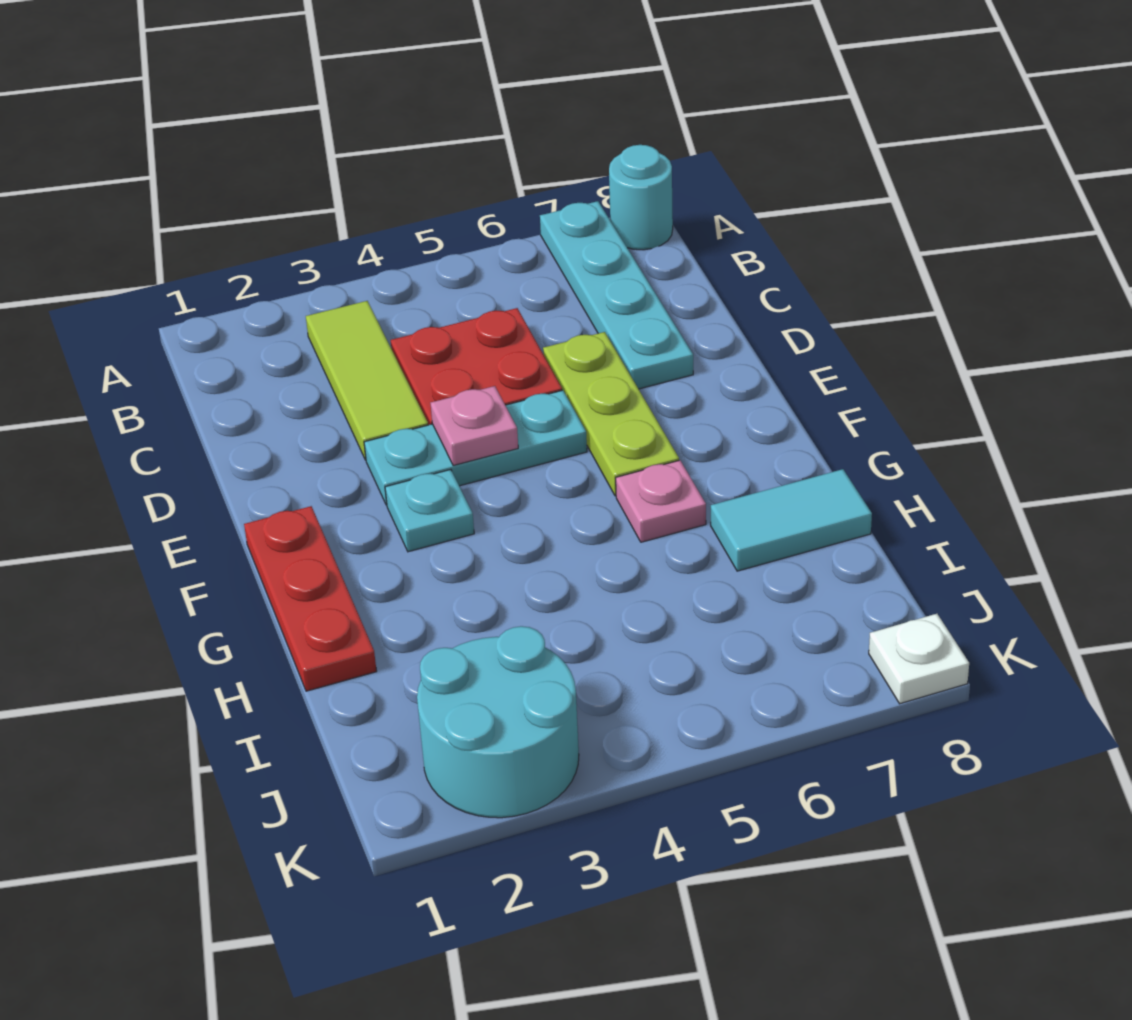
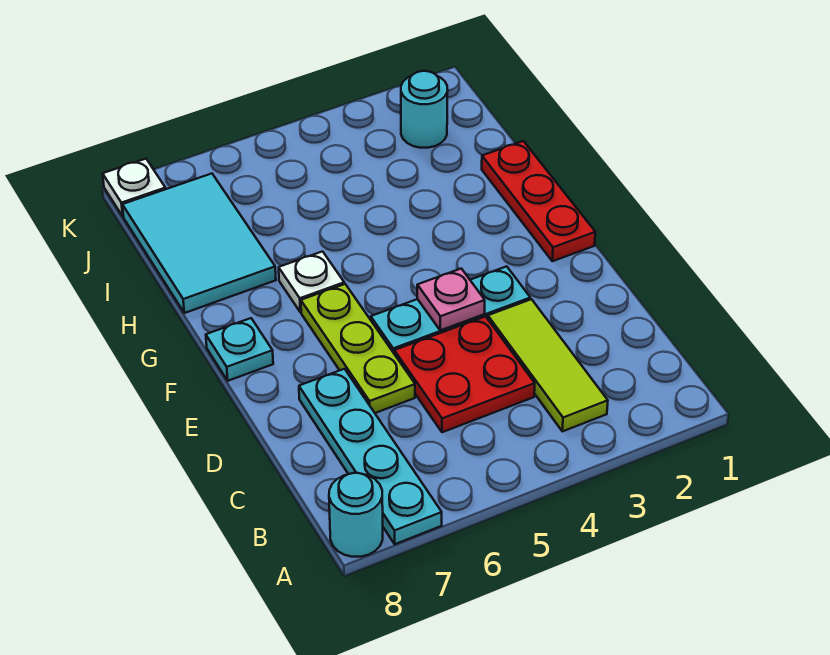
cyan 1x1 plate [385,470,474,552] -> cyan 1x1 plate moved to [206,318,273,381]
pink 1x1 plate [616,460,706,542] -> white 1x1 plate [279,252,344,312]
cyan 1x2 tile [711,469,872,571] -> cyan 2x3 tile [122,174,276,313]
cyan 2x2 round brick [417,626,579,818] -> cyan 1x1 round brick [401,71,448,148]

